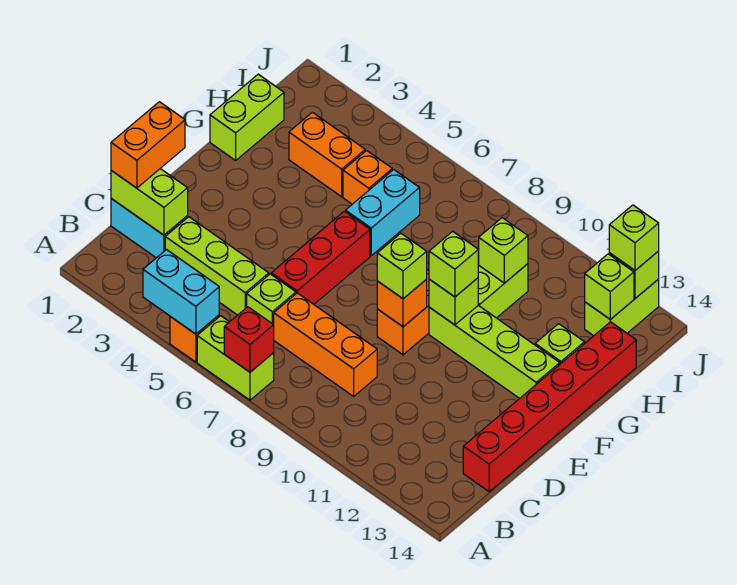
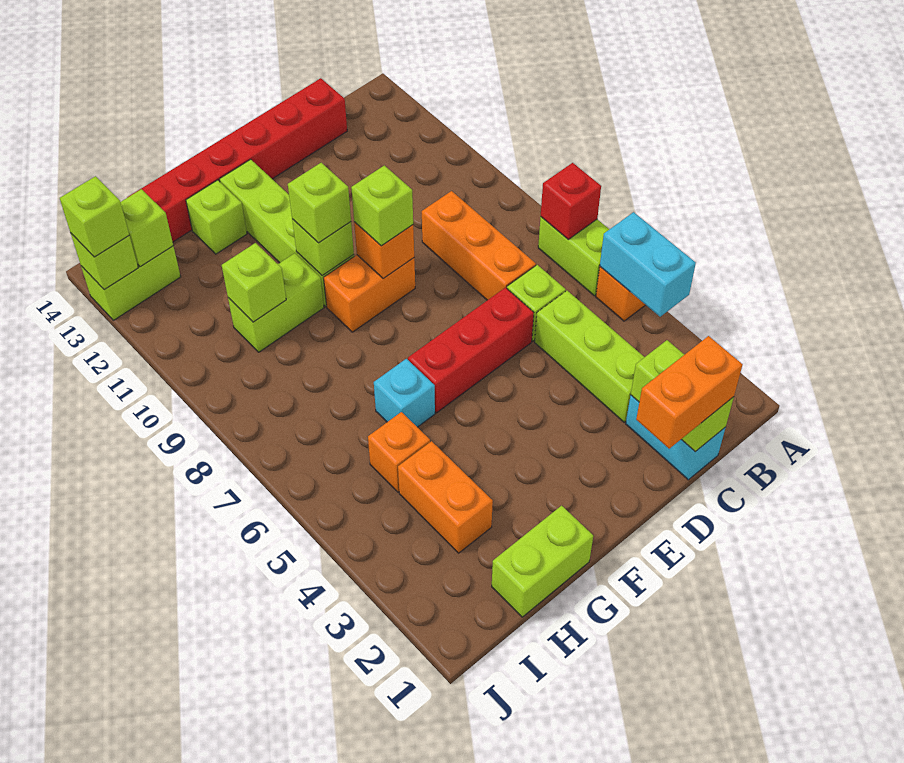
cyan 1x2 brick [345,170,420,256] -> cyan 1x1 brick [374,359,435,427]

